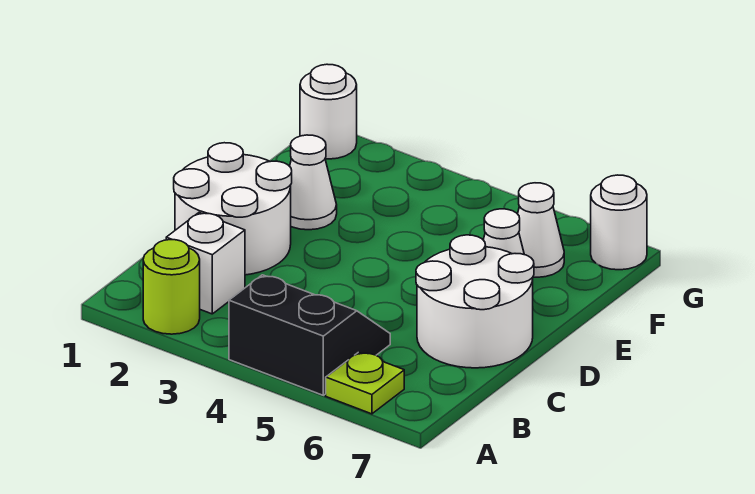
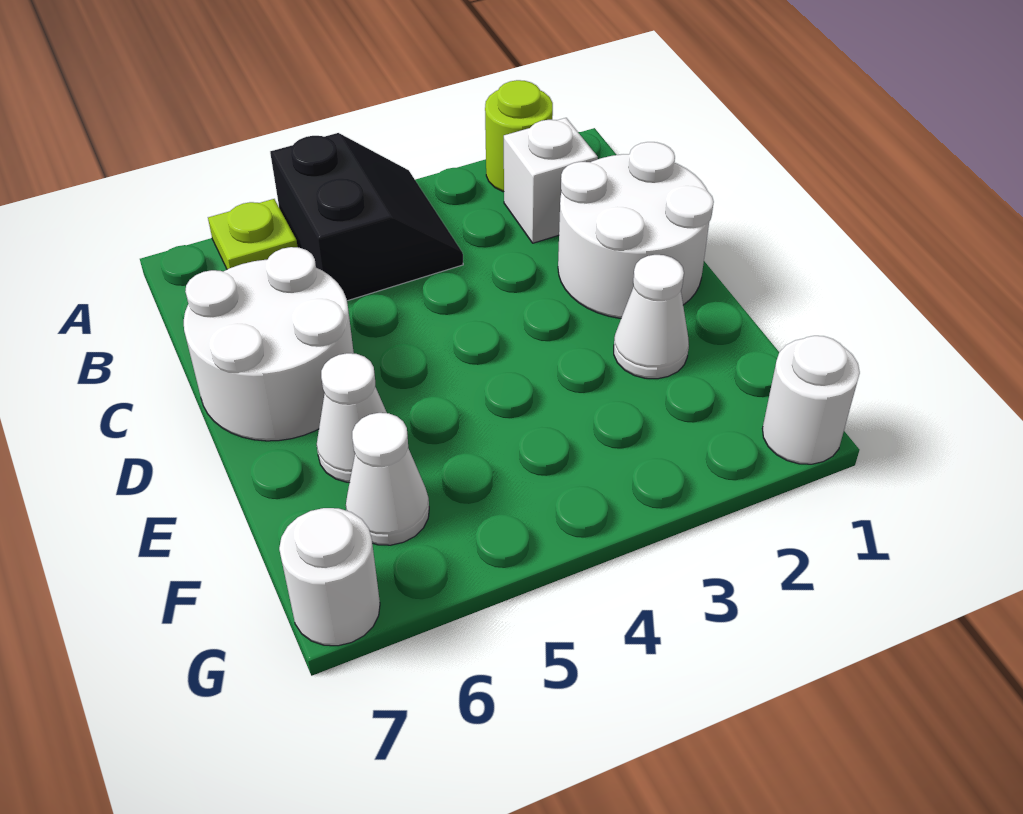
black 2x2 slope [229,275,390,395] -> black 2x2 slope turned to [270,133,463,301]

